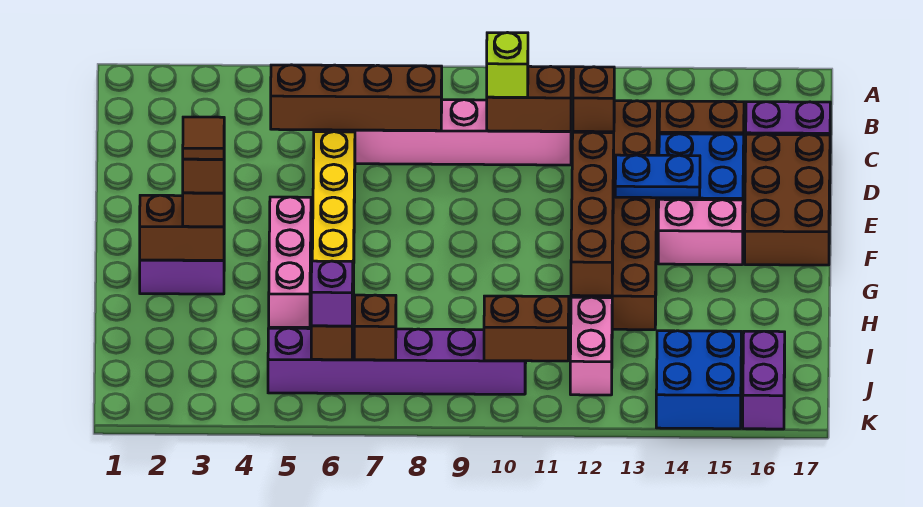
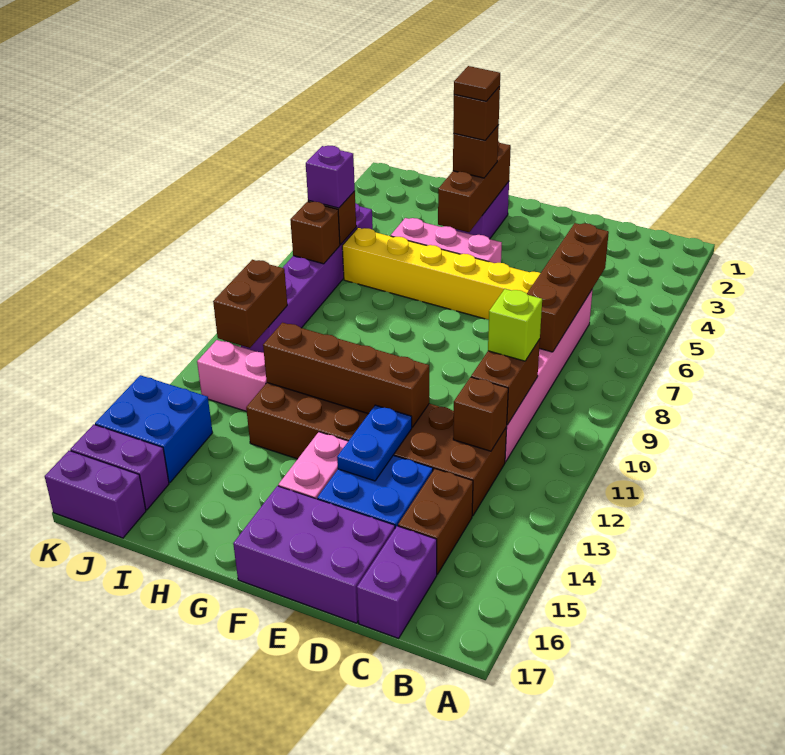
brown 2x3 brick [745,134,830,265] -> purple 2x3 brick [233,486,395,623]
brown 1x2 brick [140,195,224,260] -> brown 1x3 brick [438,141,511,232]
none -> purple 1x2 brick [45,451,146,538]

